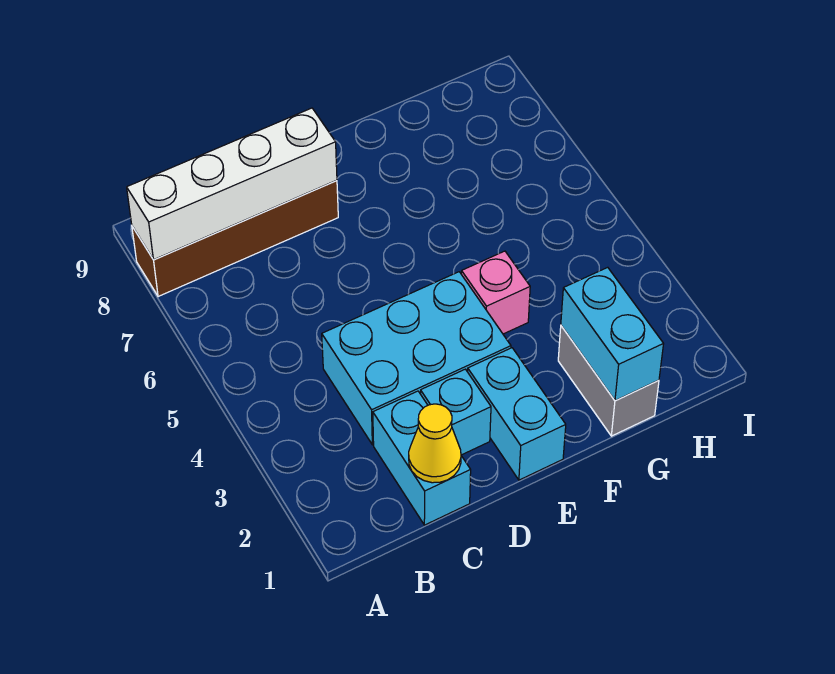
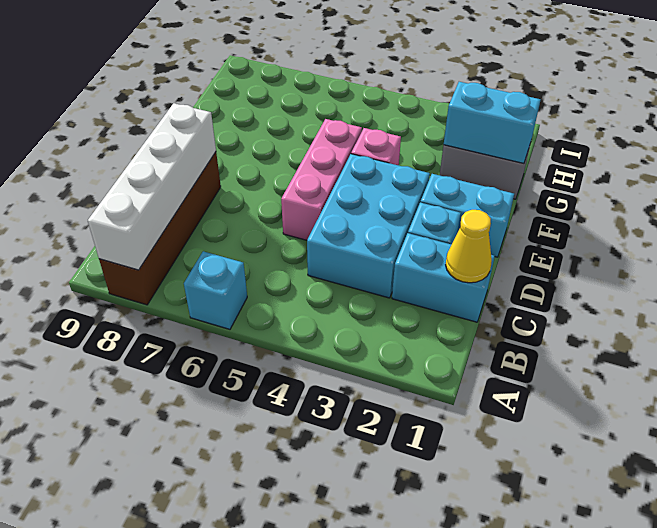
none -> cyan 1x1 brick [184,251,247,329]
none -> pink 1x3 brick [281,119,362,240]

